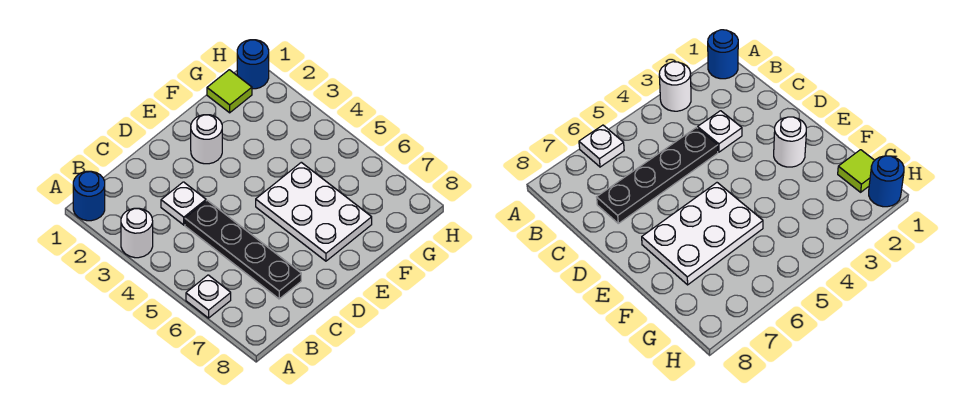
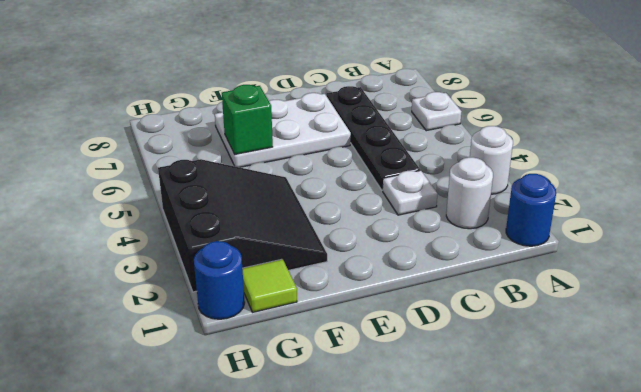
white 1x1 round brick [191,115,222,164] -> white 1x1 round brick moved to [446,157,493,229]
white 2x3 plate [256,162,372,261] -> white 2x3 plate turned to [215,93,351,167]
none -> black 3x3 slope [158,159,327,292]
none -> green 1x1 brick [222,85,273,154]

